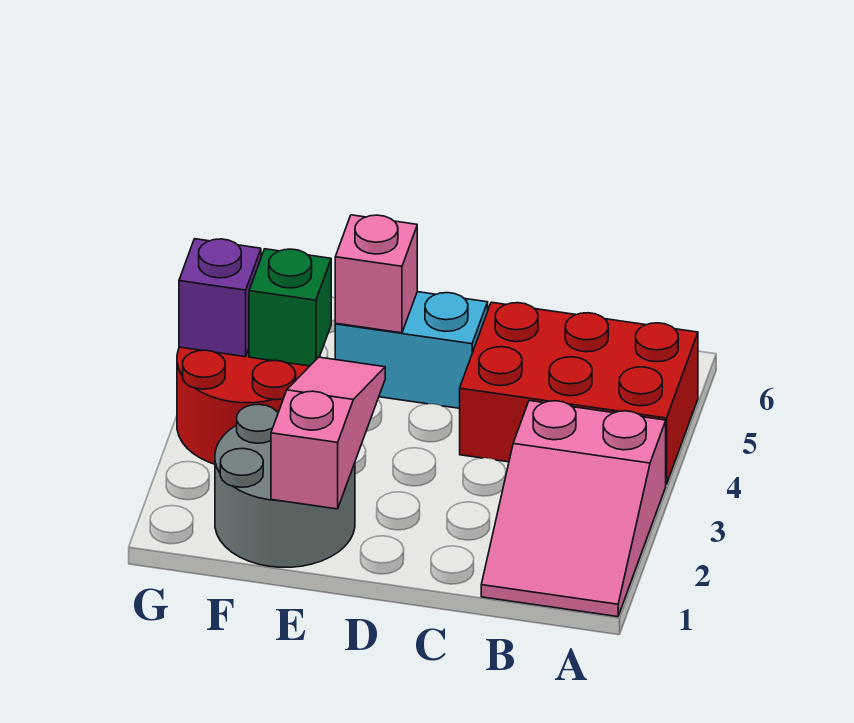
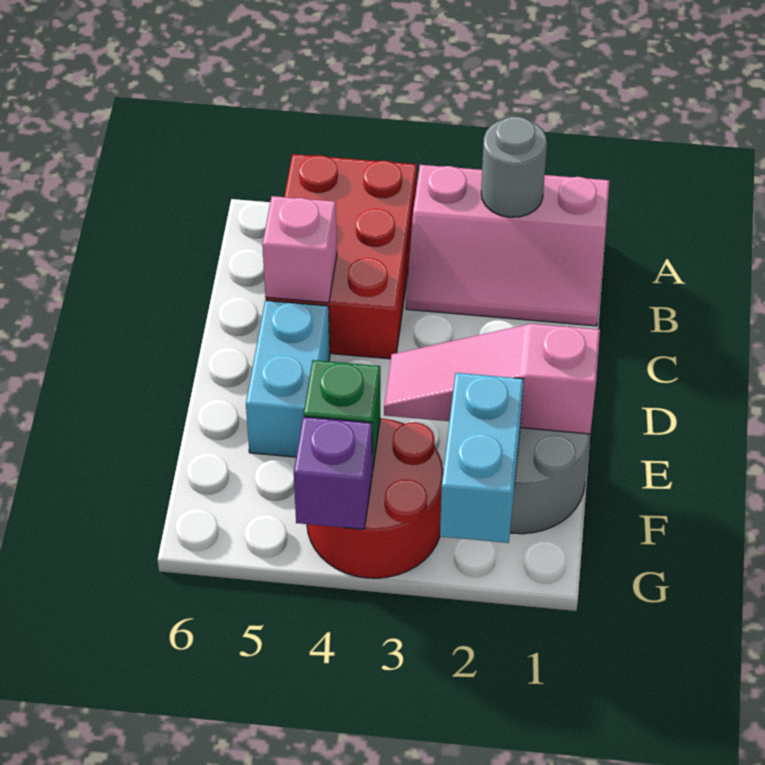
pink 2x3 slope [481,401,666,617] -> pink 2x3 slope turned to [406,165,610,326]
none -> grey 1x1 round brick [481,116,547,217]
pink 1x1 brick [335,215,417,333] -> pink 1x1 brick moved to [262,196,337,303]
none -> cyan 1x2 brick [440,373,524,543]

